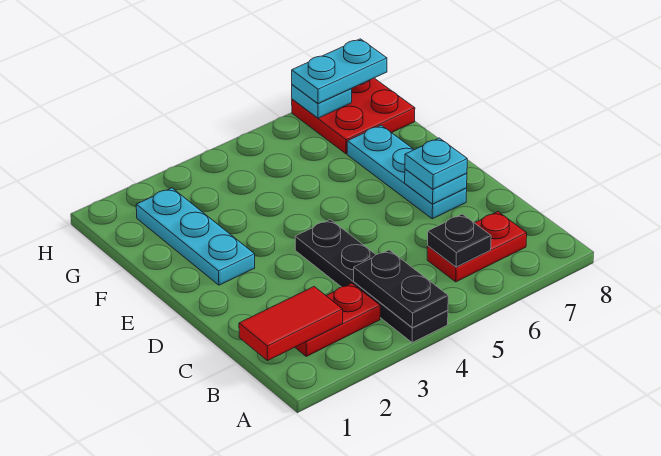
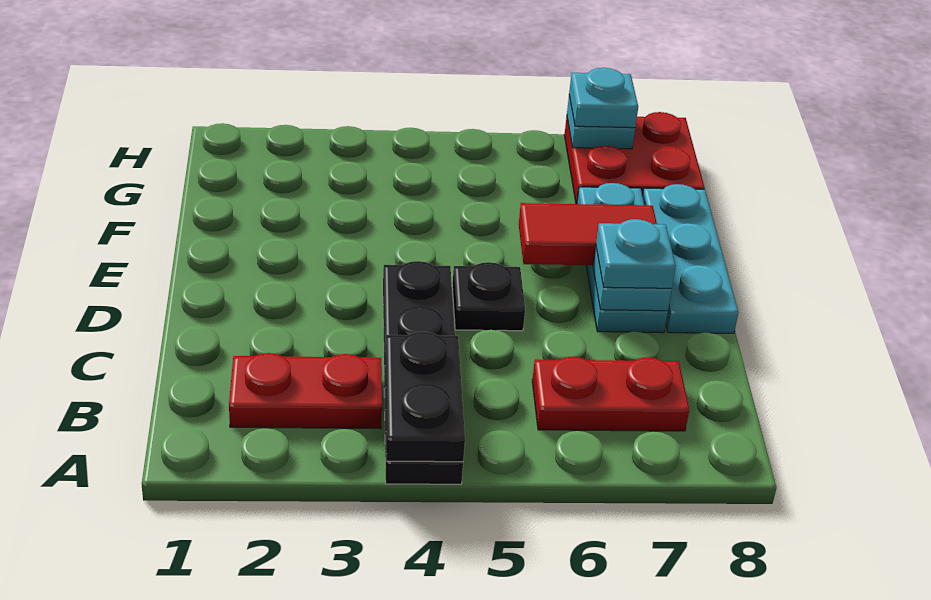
red 1x2 tile [239,287,343,361] -> red 1x2 tile moved to [519,203,657,265]
black 1x1 plate [428,214,491,267] -> black 1x1 plate moved to [452,262,525,331]
cyan 1x3 plate [136,188,255,285] -> cyan 1x3 plate moved to [643,184,738,333]
cyan 1x2 plate [292,39,387,103] -> cyan 1x1 plate [569,68,638,128]

